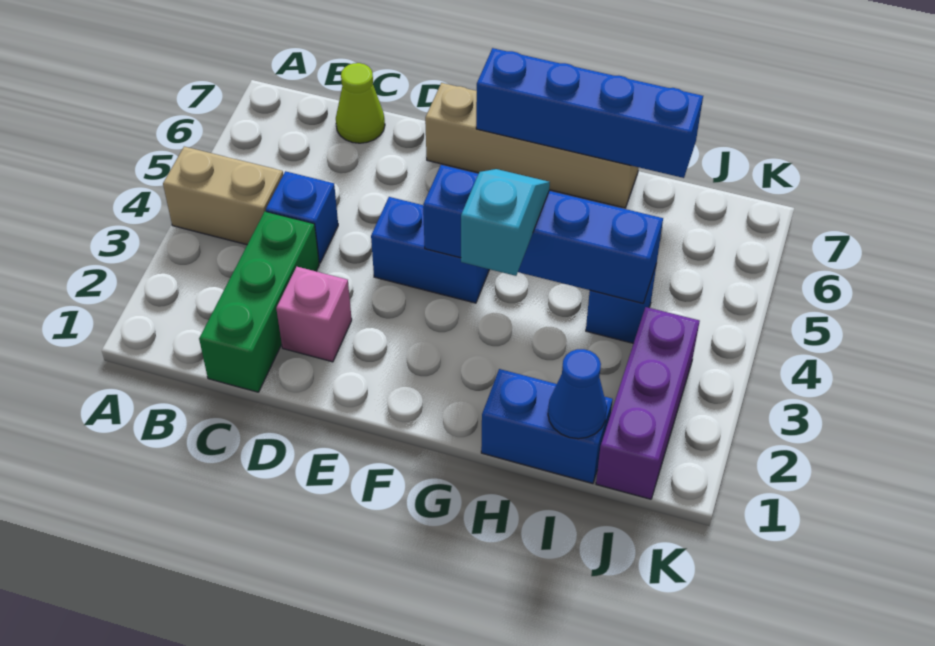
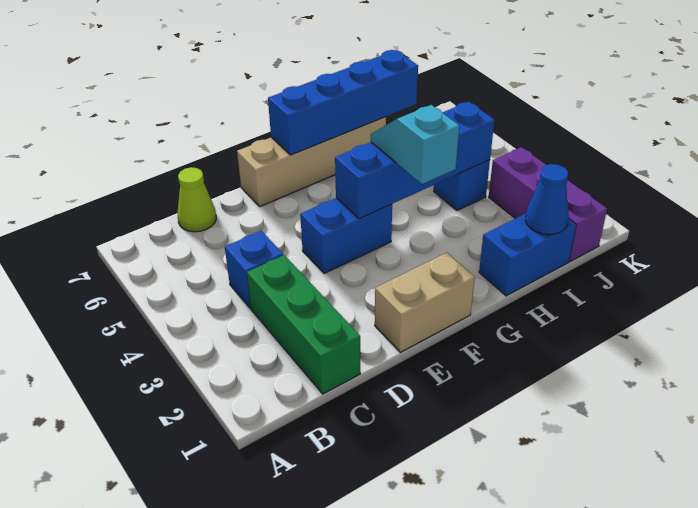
tan 1x2 brick [163,147,283,245] -> tan 1x2 brick moved to [375,253,475,352]
pink 1x1 brick [276,267,352,362] -> none

